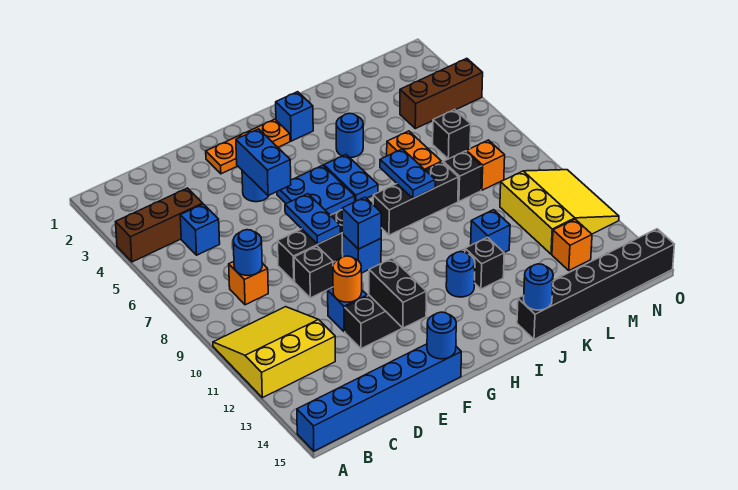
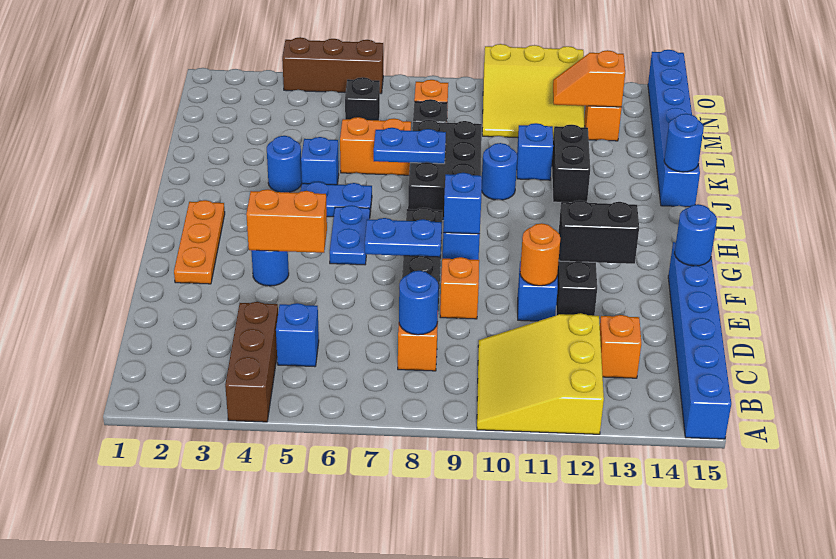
none -> orange 1x1 brick [600,315,641,378]
black 1x1 brick [294,246,333,298] -> orange 1x1 brick [440,257,479,319]
blue 1x2 brick [236,129,291,196] -> orange 1x2 brick [246,189,327,253]
blue 2x2 plate [277,165,355,215] -> blue 1x2 plate [330,205,370,265]
blue 1x1 brick [276,92,313,141] -> blue 1x1 brick moved to [301,137,339,185]
black 1x3 brick [373,162,458,235] -> black 2x3 brick [408,120,482,221]
blue 1x1 round brick [446,252,475,297] -> blue 1x1 round brick moved to [482,143,517,200]
black 1x1 brick [465,237,504,289] -> black 1x2 brick [552,125,590,202]
black 1x6 brick [517,229,675,339] -> blue 1x6 brick [648,50,700,207]
brown 1x3 brick [400,58,483,129] -> brown 1x3 brick turned to [282,37,383,94]
yellow 3x3 slope [500,170,619,254] -> yellow 3x3 slope turned to [482,44,584,138]
none -> orange 1x2 slope [553,50,625,107]

